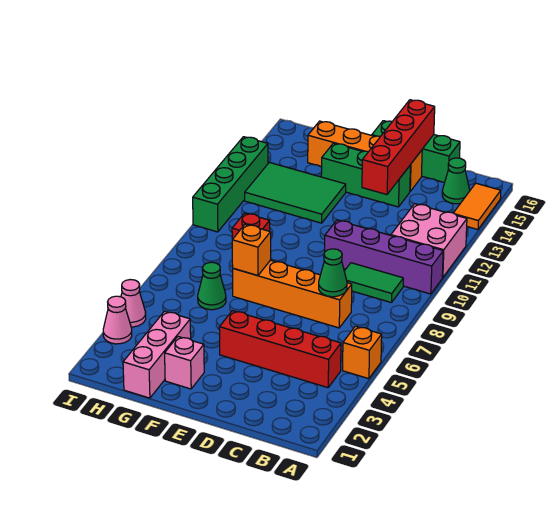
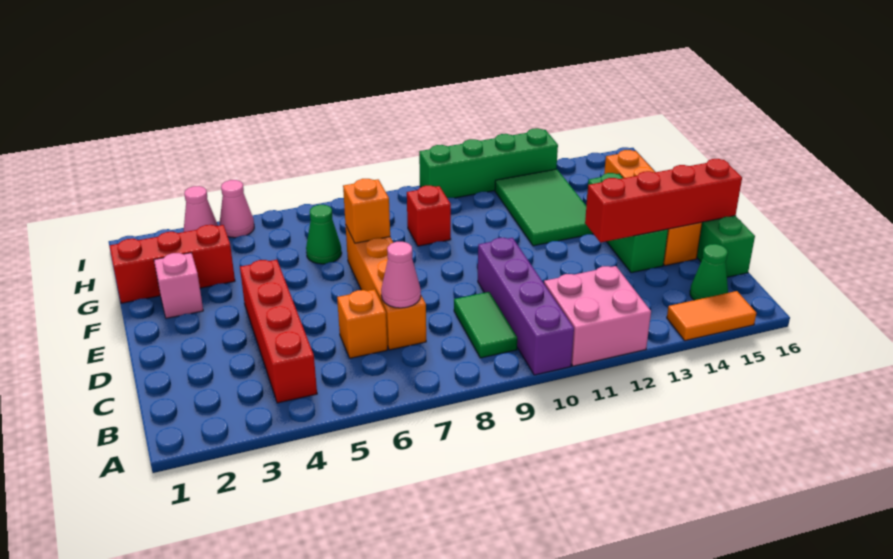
orange 1x1 brick [343,326,382,379] -> orange 1x1 brick moved to [337,289,387,358]
green 1x1 cone [319,249,347,297] -> pink 1x1 cone [381,242,421,308]
pink 1x3 brick [123,311,191,398] -> red 1x3 brick [109,225,235,303]

